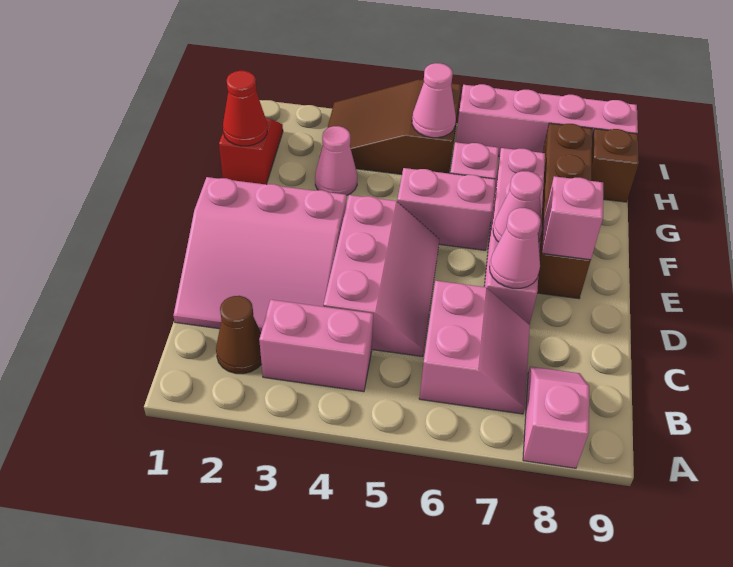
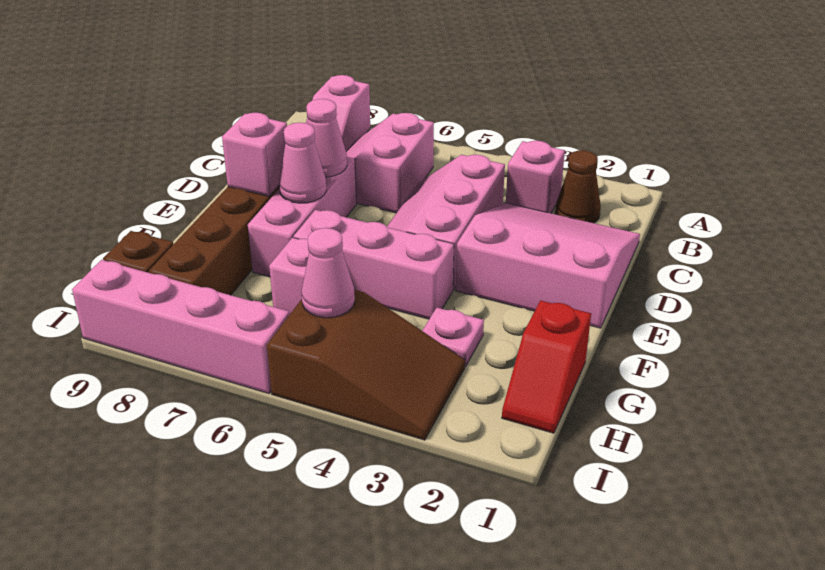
pink 1x2 brick [259,300,373,392] -> pink 1x1 brick [506,141,565,213]
pink 1x4 brick [484,148,545,325] -> pink 1x3 brick [248,157,356,277]
pink 1x2 brick [397,168,496,250] -> pink 1x3 brick [293,210,454,319]
red 1x1 cone [223,71,267,146] -> none
pink 1x1 cone [315,126,357,195] -> pink 1x1 plate [422,308,484,367]

